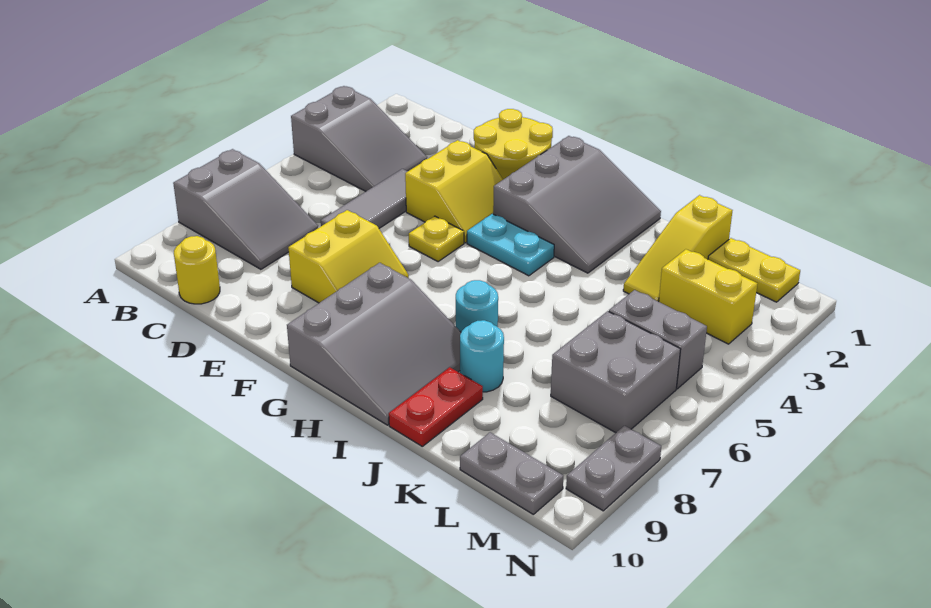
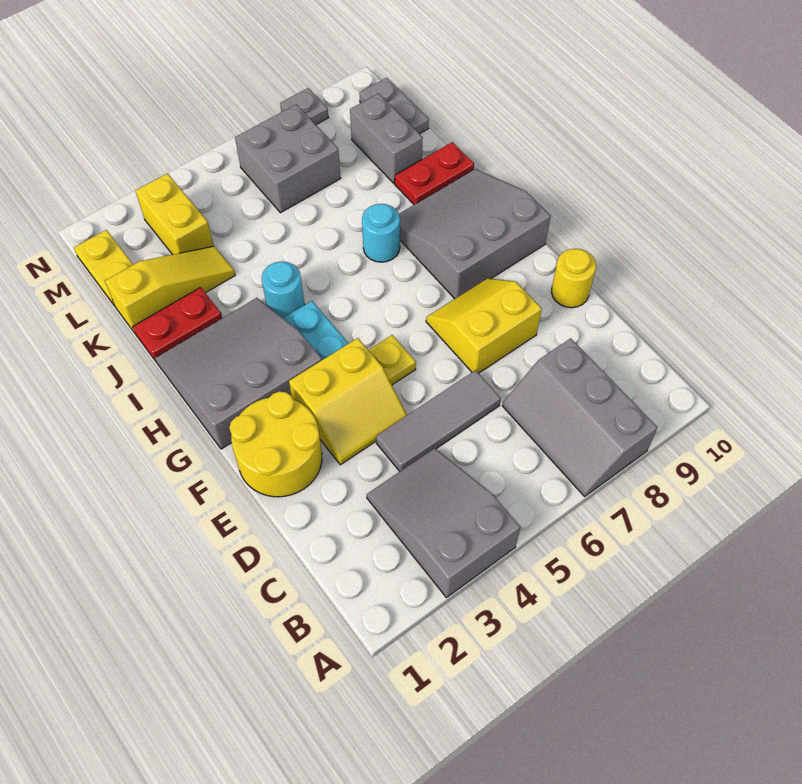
grey 2x3 slope [173,149,318,269] -> grey 2x3 slope turned to [503,338,657,496]
yellow 1x1 round brick [174,236,220,304] -> yellow 1x1 round brick moved to [552,249,596,308]
yellow 2x2 slope [405,140,503,243] -> yellow 2x2 slope turned to [289,338,407,465]
none -> red 1x2 plate [133,287,222,361]
cyan 1x1 round brick [460,320,504,392] -> cyan 1x1 round brick moved to [262,261,305,318]
grey 1x2 brick [609,290,707,389] -> grey 1x2 brick moved to [350,94,423,183]
grey 1x2 plate [566,426,661,511] -> grey 1x1 plate [280,88,329,125]

